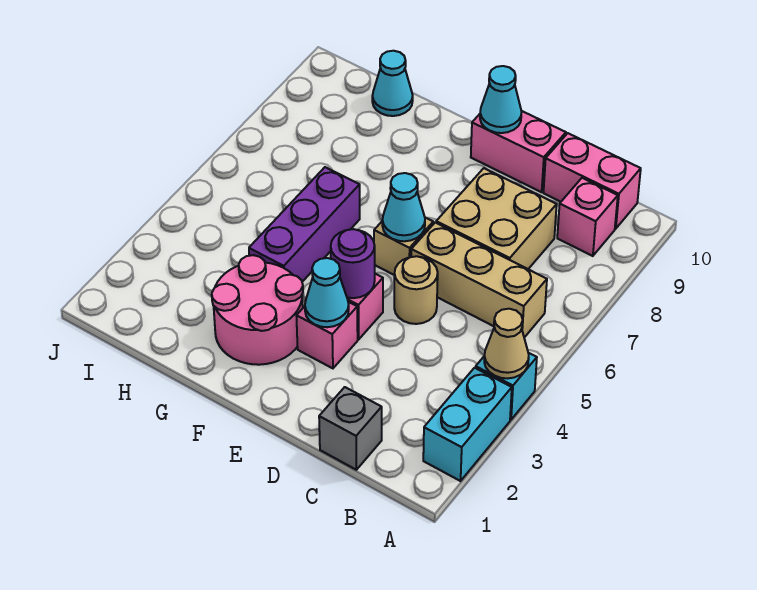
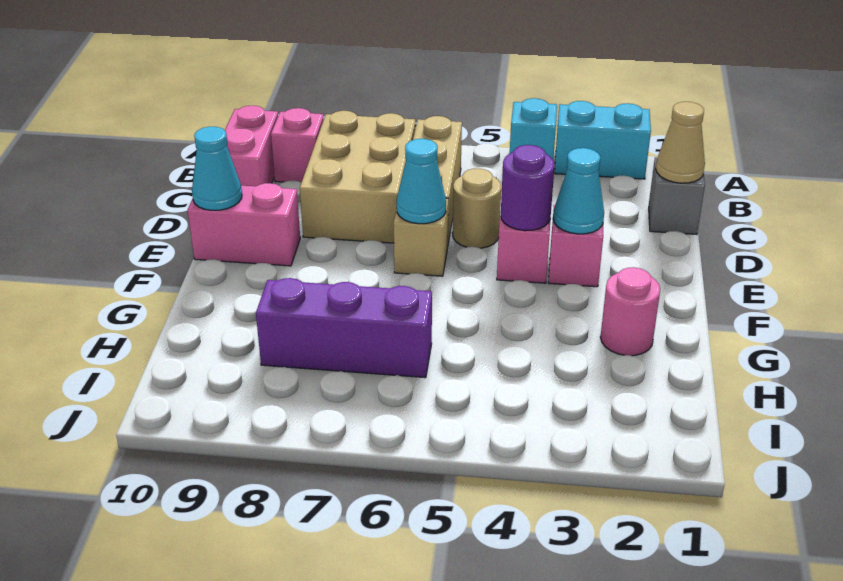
tan 1x1 cone [484,309,529,378] -> tan 1x1 cone moved to [656,102,705,183]
tan 2x2 brick [436,168,557,269] -> tan 2x3 brick [300,111,415,243]
pink 1x2 brick [471,111,566,192] -> pink 1x2 brick turned to [188,183,300,266]
pink 2x2 round brick [212,255,303,365] -> pink 1x1 round brick [601,267,660,356]
purple 1x3 brick [249,167,360,282] -> purple 1x3 brick moved to [256,278,432,378]
cyan 1x1 cone [372,51,413,116] -> none

